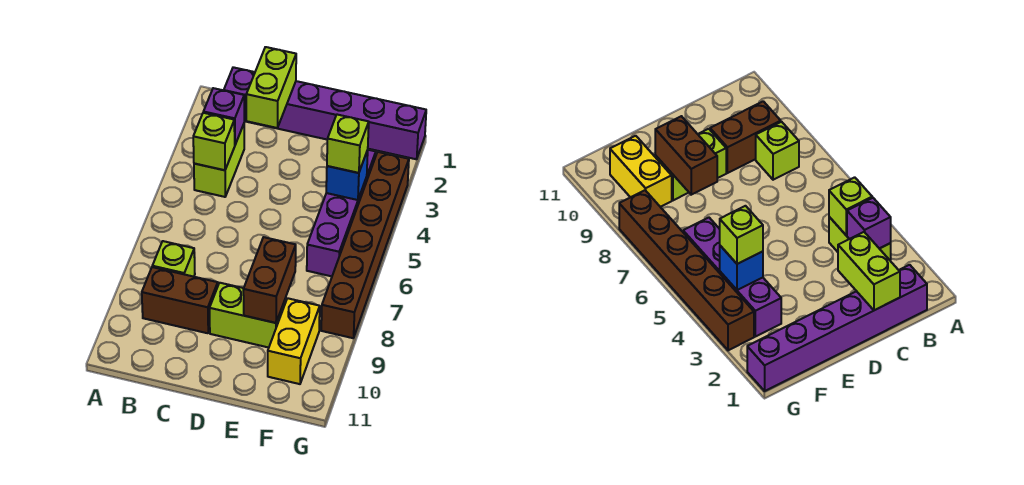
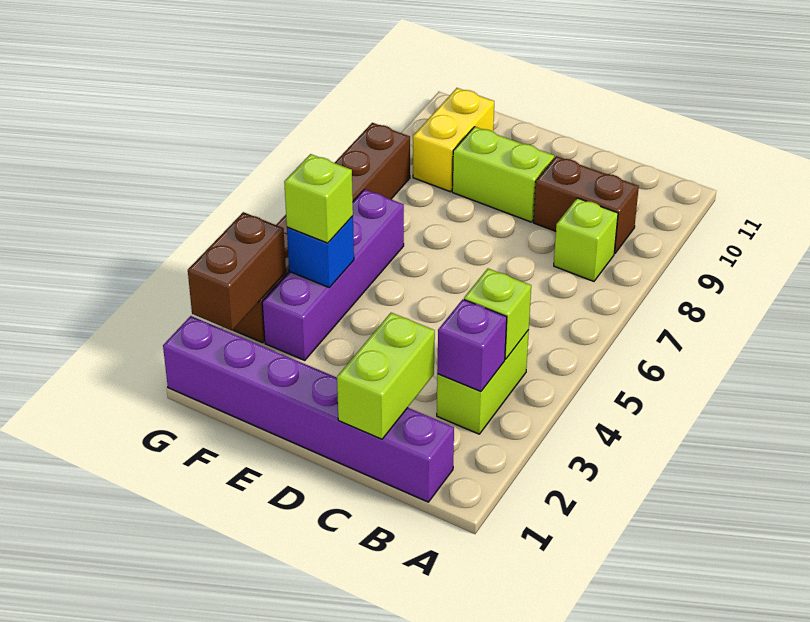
brown 1x2 brick [243,237,296,323] -> brown 1x2 brick moved to [188,212,286,331]

